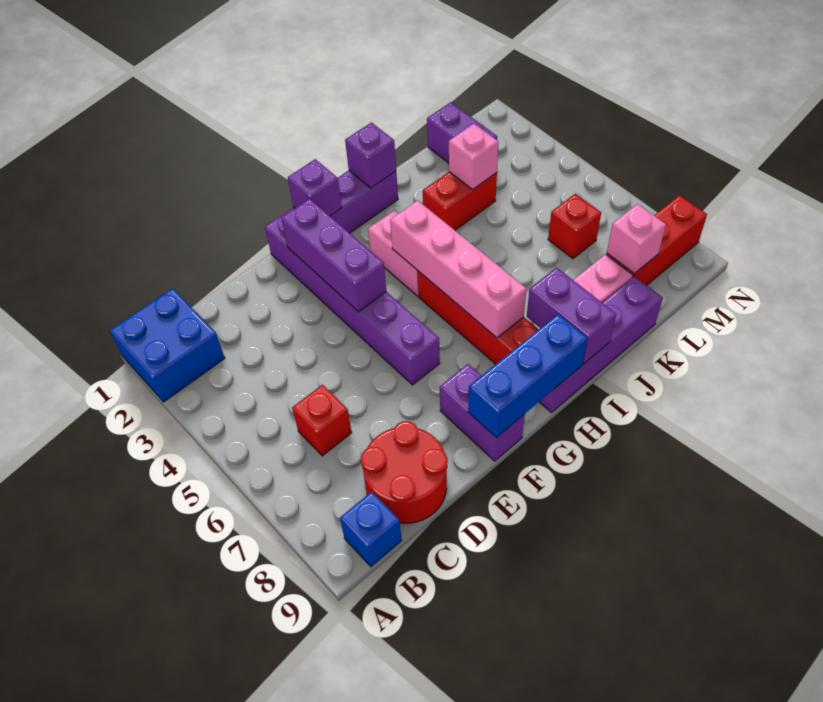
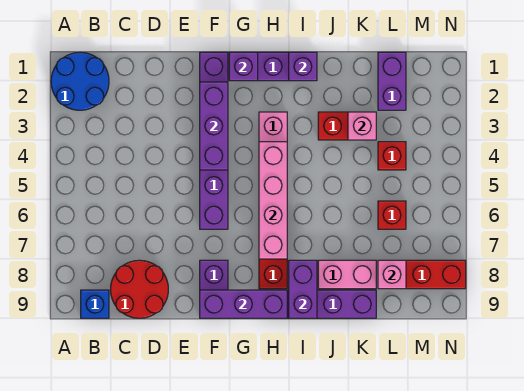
blue 2x2 brick [110,288,225,402] -> blue 2x2 round brick [51,52,109,110]
red 1x1 brick [292,385,352,456] -> red 1x1 brick moved to [378,142,406,170]
blue 1x3 brick [468,314,588,438] -> purple 1x3 brick [200,290,287,318]

